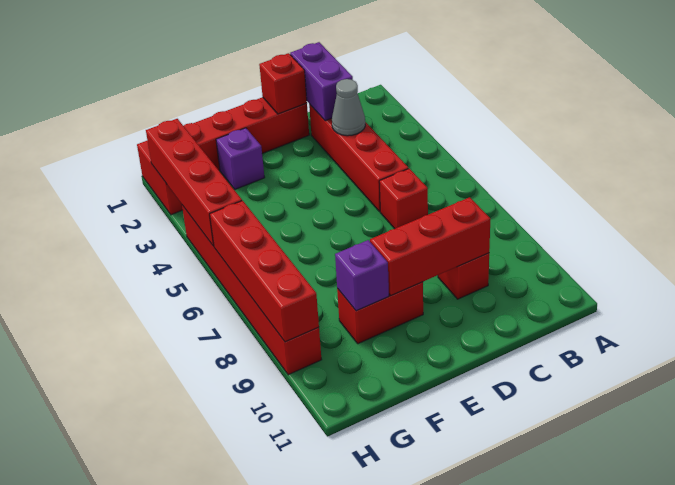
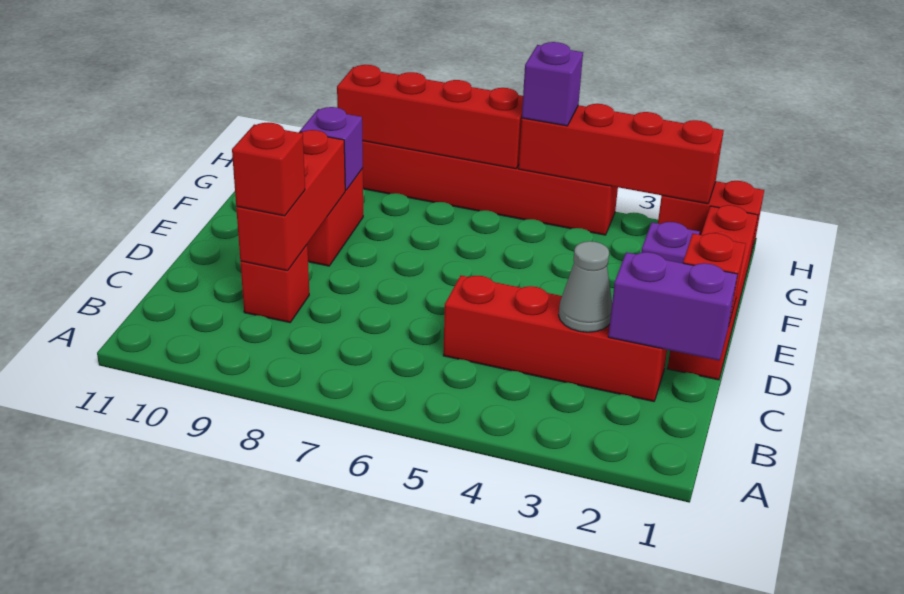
red 1x1 brick [379,169,428,229] -> red 1x1 brick moved to [232,123,305,216]
none -> purple 1x1 brick [522,42,583,126]

